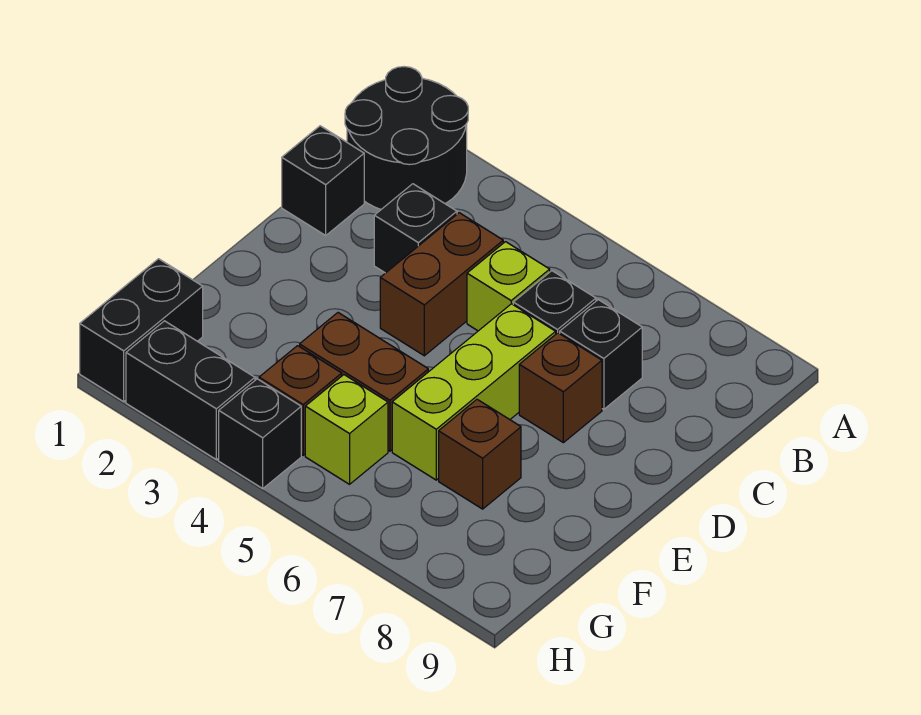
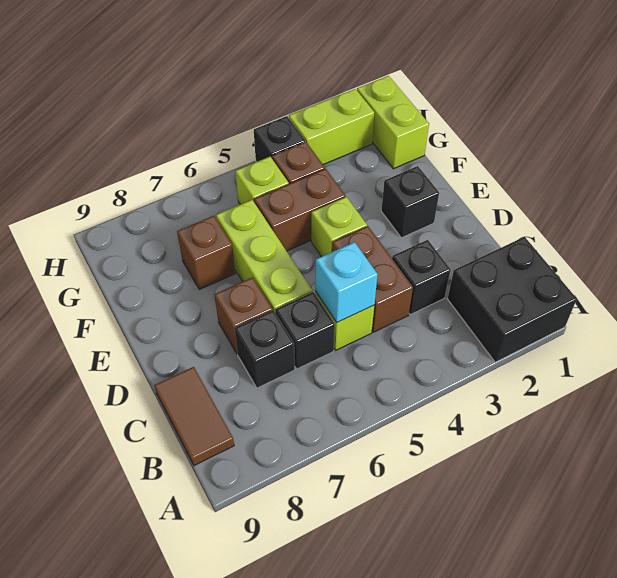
black 2x2 round brick [345,67,468,209] -> black 2x2 brick [448,237,577,362]
none -> brown 1x2 tile [154,367,234,466]
black 1x1 brick [282,126,364,235] -> black 1x1 brick moved to [381,166,439,238]
none -> cyan 1x1 brick [315,242,378,322]
none -> lime 1x1 brick [311,197,367,257]
black 1x2 brick [80,259,203,402] -> lime 1x2 brick [357,76,429,169]
black 1x2 brick [126,321,255,460] -> lime 1x2 brick [289,89,374,165]

